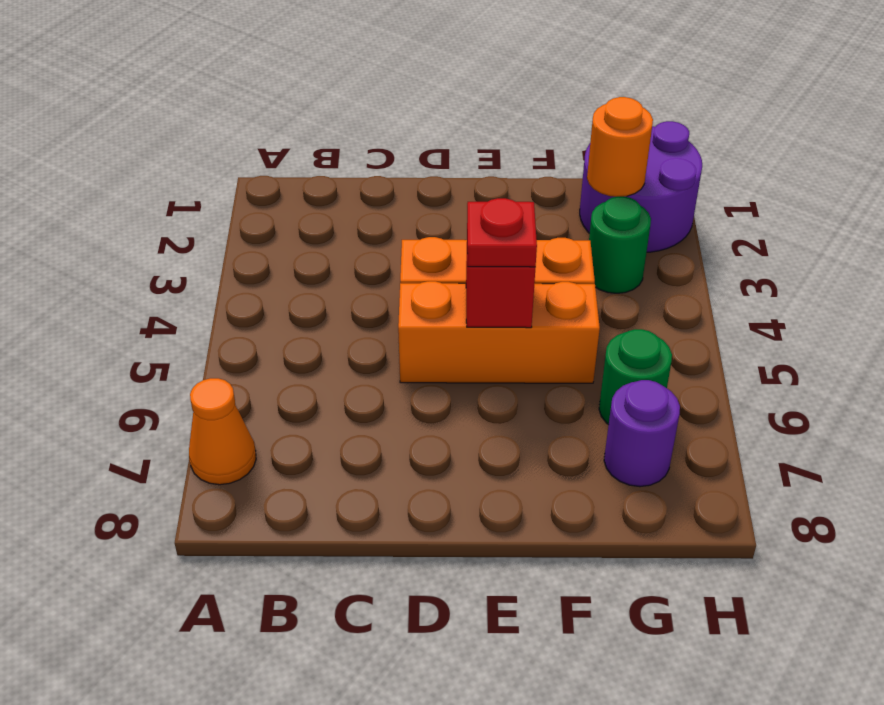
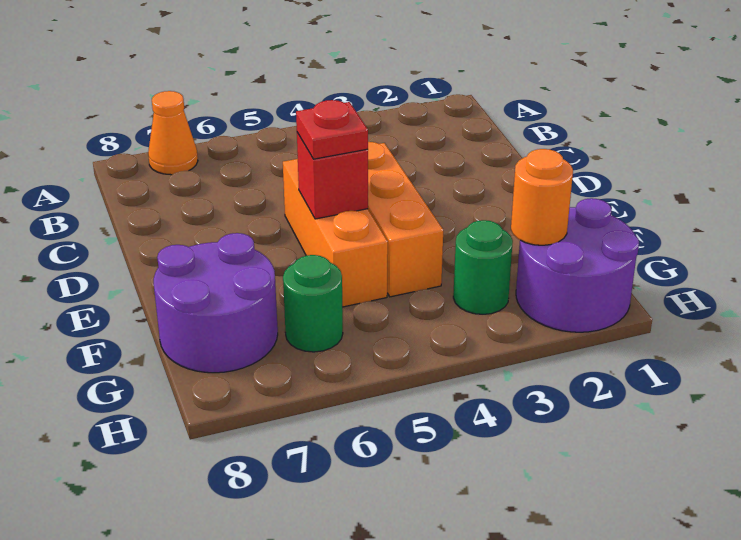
purple 1x1 round brick [604,380,680,487] -> purple 2x2 round brick [154,233,278,373]

